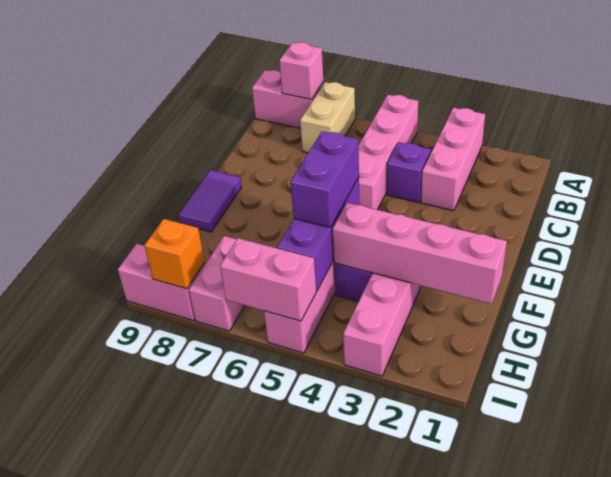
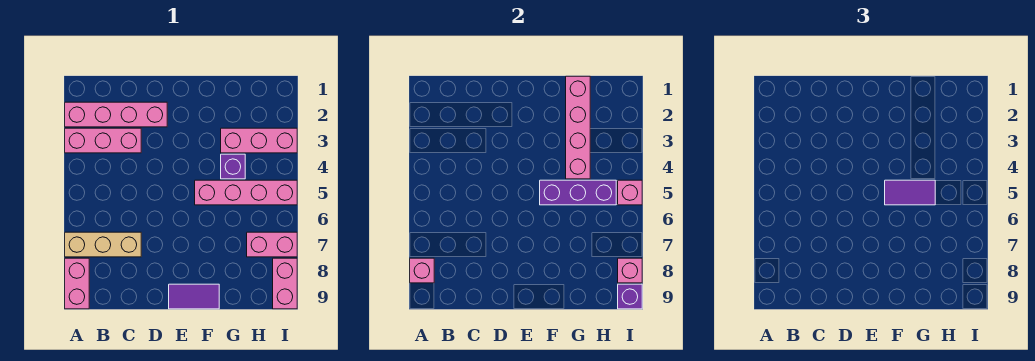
pink 1x4 brick [358,95,418,210] -> pink 1x4 brick moved to [65,102,167,127]
tan 1x2 brick [300,82,355,153] -> tan 1x3 brick [65,232,141,257]
purple 1x1 brick [387,142,431,203] -> purple 1x1 brick moved to [618,284,642,309]
purple 1x2 brick [291,131,359,227] -> purple 1x2 tile [885,180,935,205]
pink 1x2 brick [220,238,316,321] -> pink 1x1 brick [618,180,642,205]
orange 1x1 brick [144,219,205,289] -> pink 1x1 brick [618,258,642,283]

